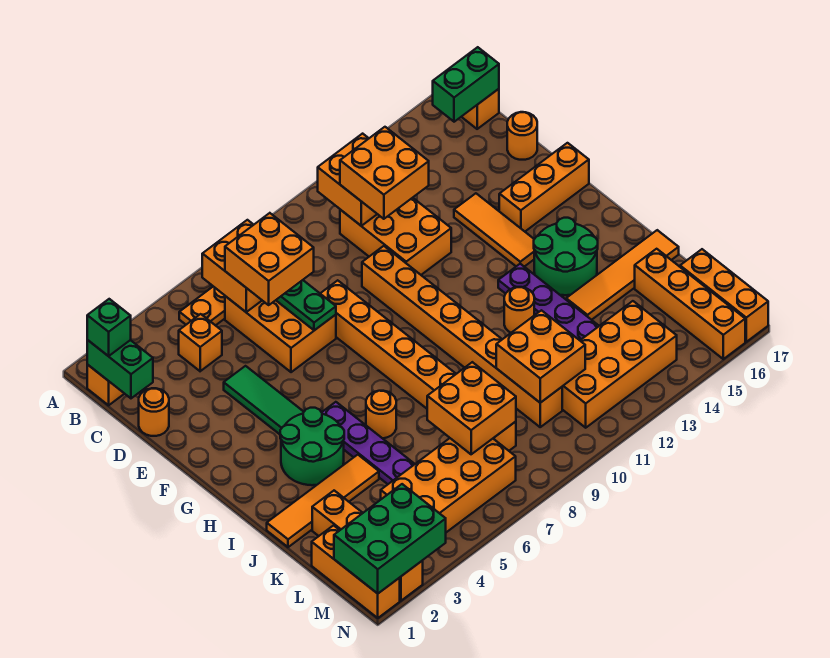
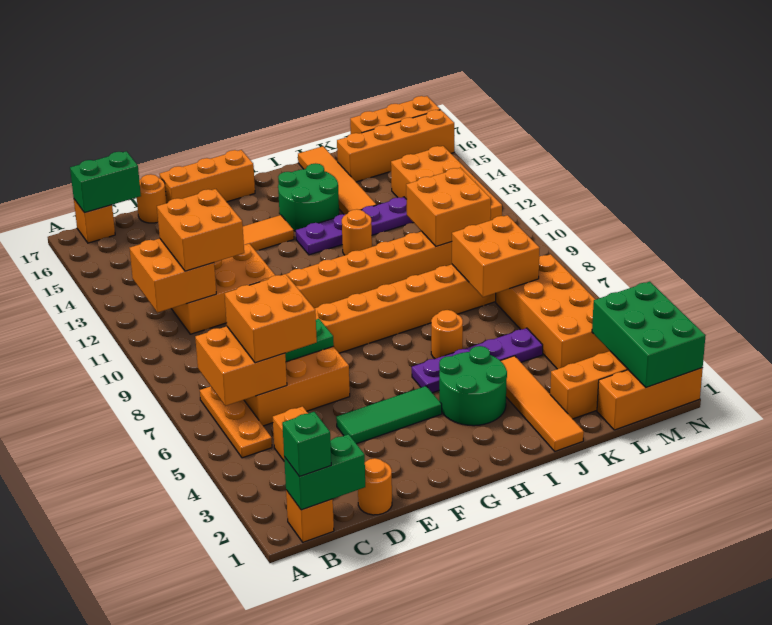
green 1x2 brick [433,47,499,122] -> green 1x2 brick turned to [70,151,141,213]
orange 1x3 brick [499,143,589,231] -> orange 1x3 brick turned to [159,150,255,203]

